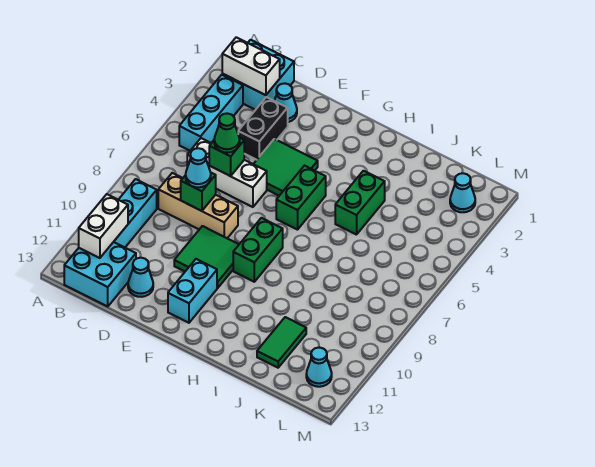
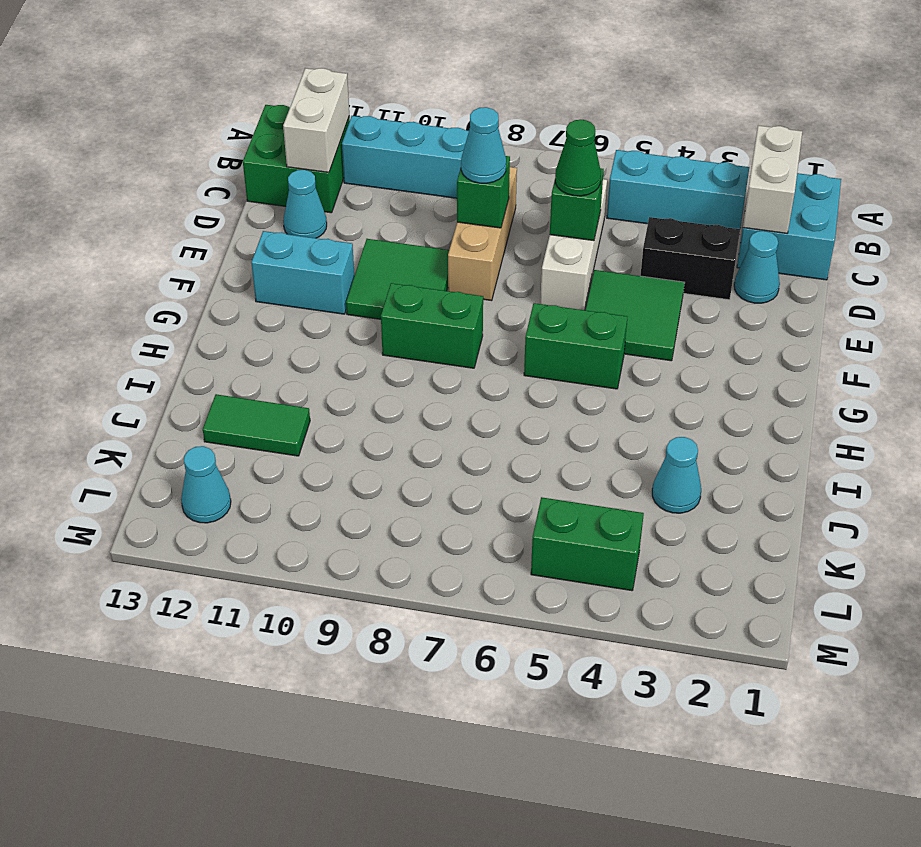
white 1x2 brick [79,194,128,258] -> white 1x2 brick turned to [283,68,349,172]
cyan 2x2 brick [64,242,136,306] -> green 2x2 brick [243,105,350,213]
green 1x2 brick [335,171,385,235] -> green 1x2 brick moved to [531,497,644,591]
cyan 1x1 cone [450,173,475,212] -> cyan 1x1 cone moved to [652,437,701,513]

